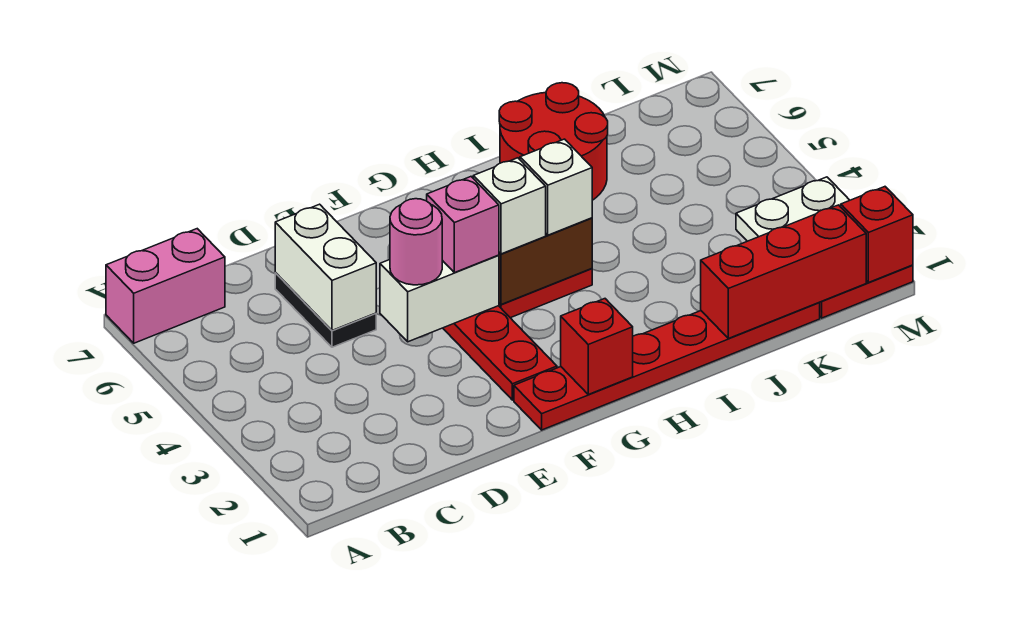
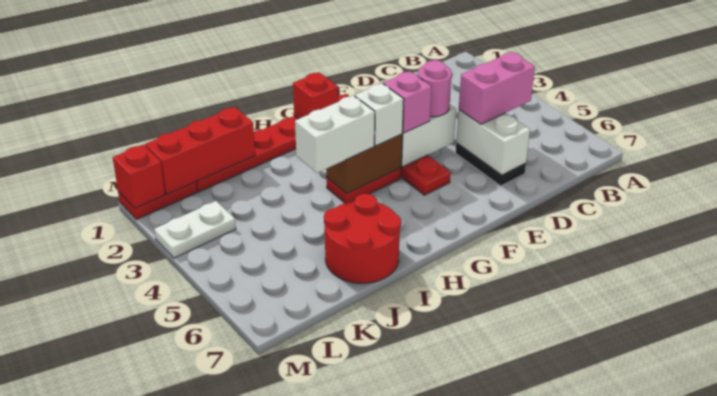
pink 1x2 brick [106,229,225,343] -> pink 1x2 brick moved to [459,52,535,124]
white 1x1 brick [520,139,592,235] -> white 1x2 brick [295,95,375,173]

